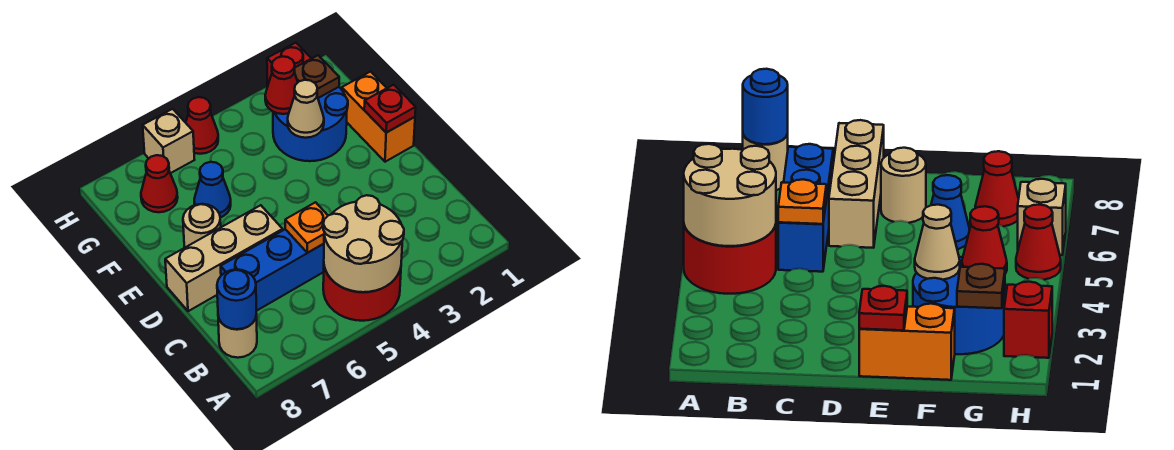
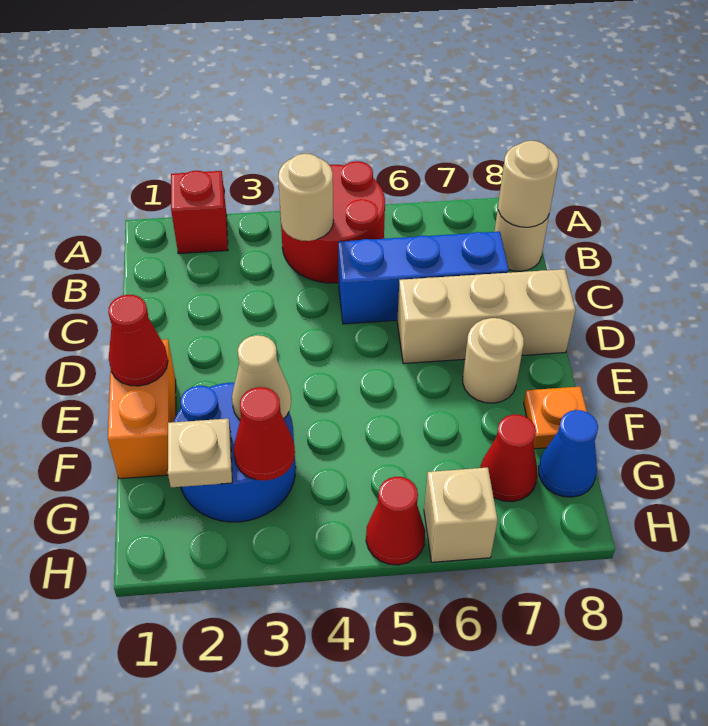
tan 2x2 round brick [323,195,404,292] -> tan 1x1 round brick [278,154,333,241]
blue 1x1 round brick [217,269,256,329] -> tan 1x1 round brick [498,141,558,227]
orange 1x1 plate [285,202,328,253] -> orange 1x1 plate moved to [524,387,587,449]
red 1x1 plate [364,85,416,133] -> red 1x1 cone [108,295,168,386]
blue 1x1 cone [194,162,231,217] -> blue 1x1 cone moved to [539,410,598,497]
brown 1x1 plate [294,55,339,98] -> tan 1x1 plate [168,419,232,487]
red 1x1 brick [267,43,311,87] -> red 1x1 brick moved to [171,171,228,254]

